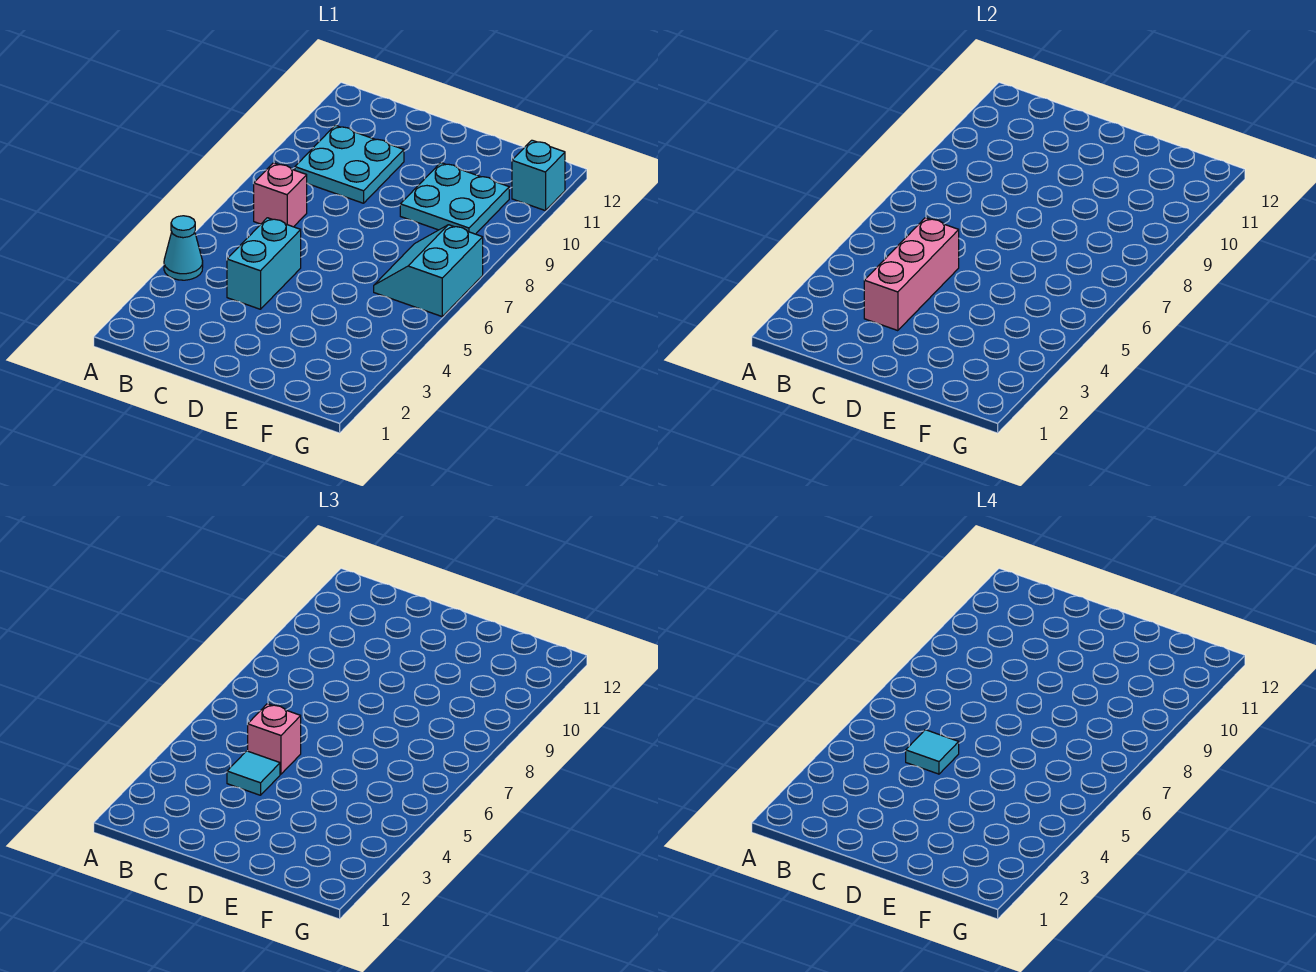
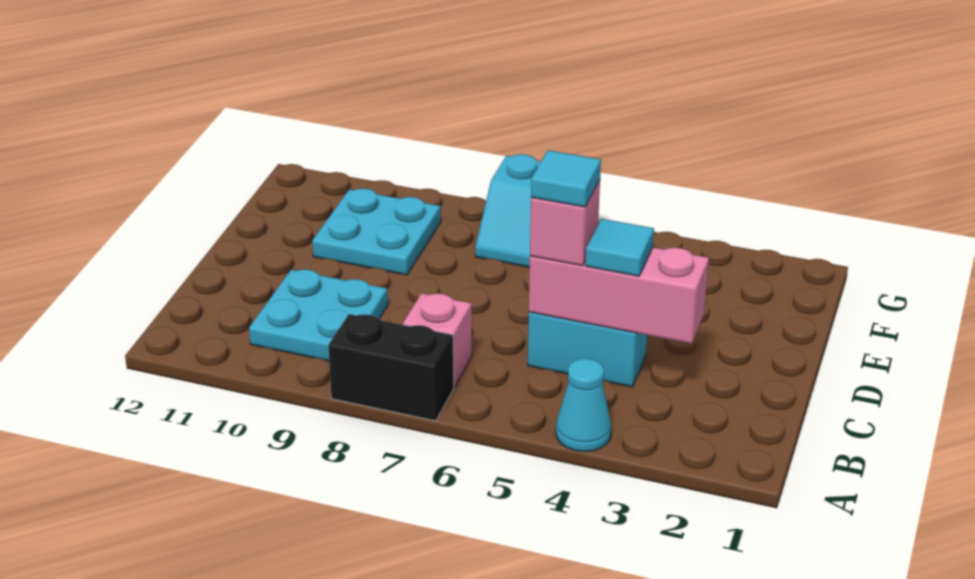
none -> black 1x2 brick [328,314,454,421]
cyan 1x1 brick [512,140,565,211] -> none

